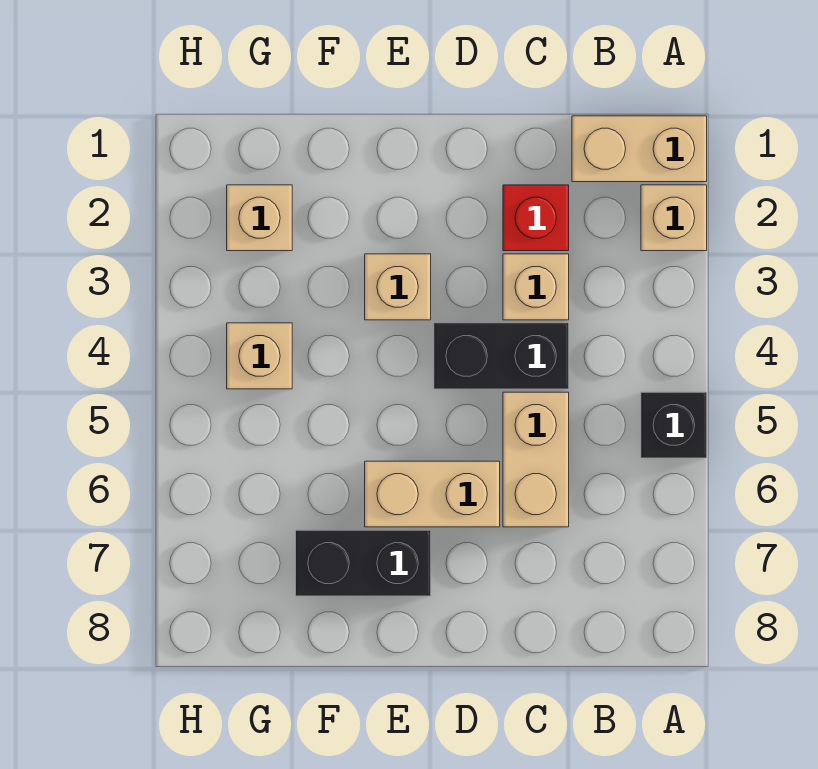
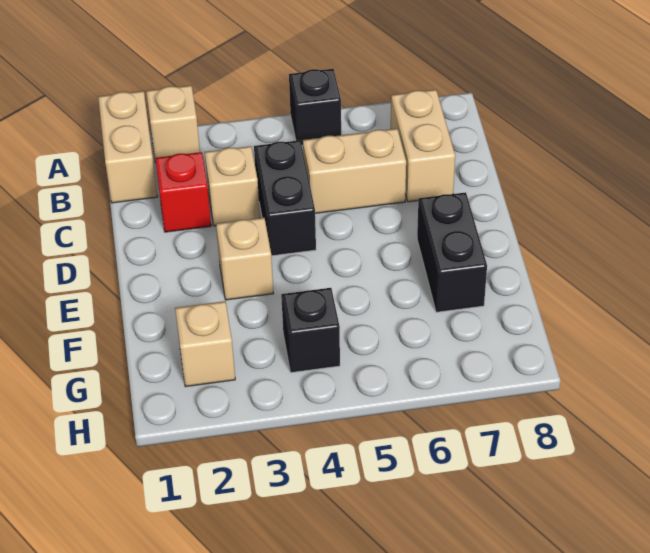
tan 1x2 brick [365,461,500,527] -> tan 1x2 brick moved to [391,90,455,202]
tan 1x1 brick [227,323,292,389] -> black 1x1 brick [281,288,340,373]

